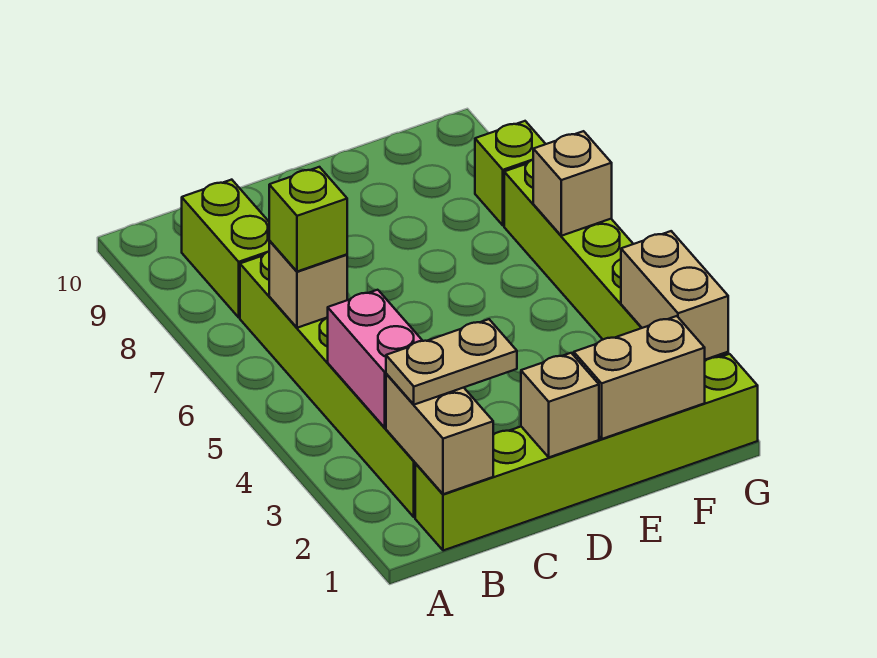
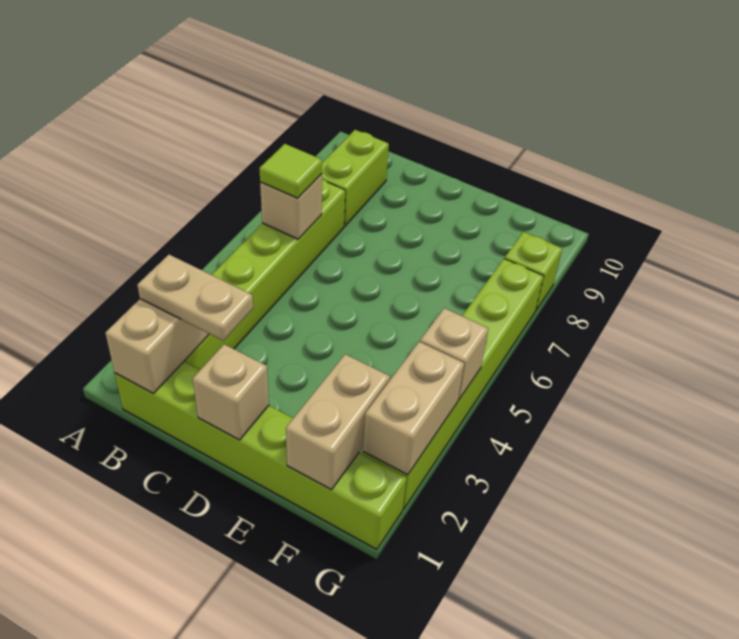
pink 1x2 brick [328,290,423,428] -> none
lime 1x1 brick [269,167,347,272] -> lime 1x1 tile [259,144,322,198]
tan 1x2 brick [574,316,705,439] -> tan 1x2 brick turned to [286,354,390,490]
tan 1x1 brick [533,131,612,236] -> tan 1x1 brick moved to [420,308,488,400]

